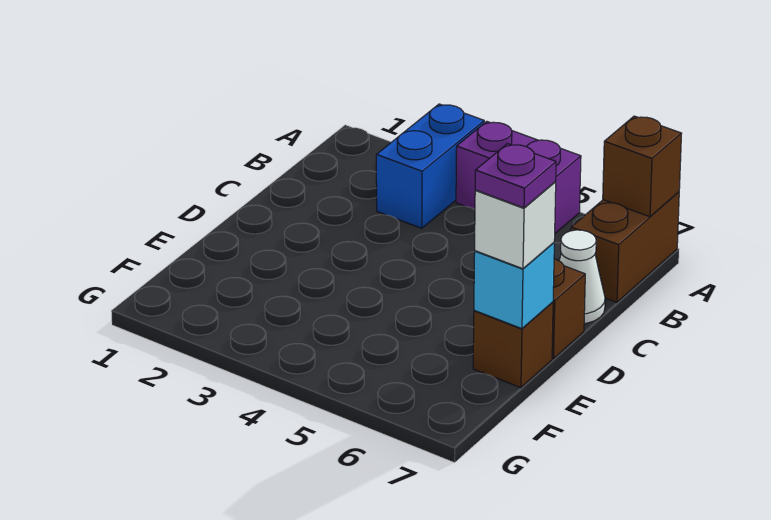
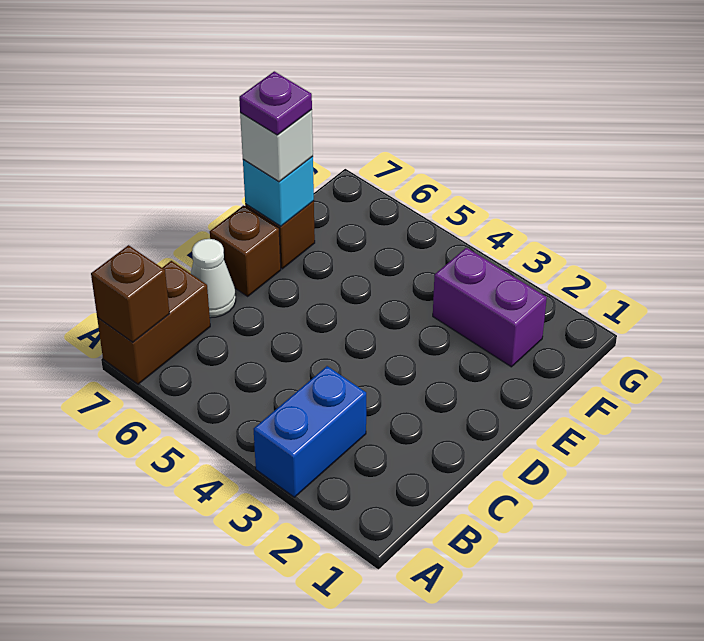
purple 1x2 brick [456,121,581,233] -> purple 1x2 brick moved to [433,248,547,367]

